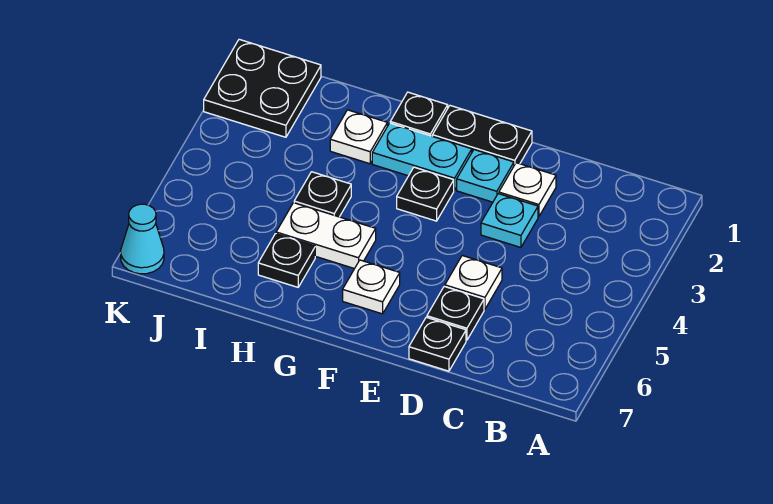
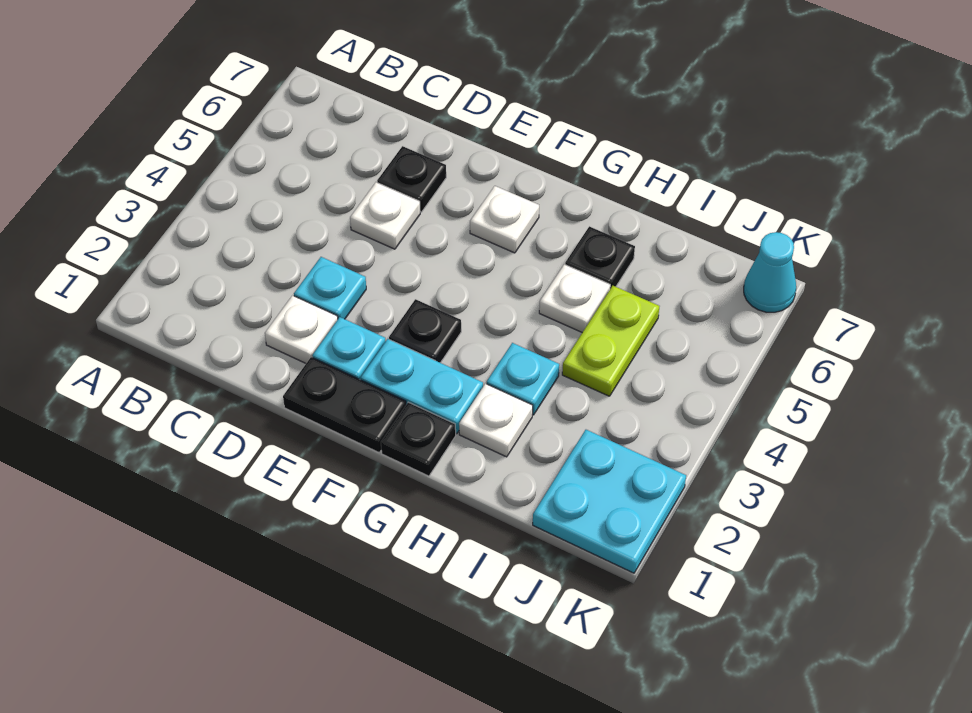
black 1x1 plate [409,317,466,371] -> none
white 1x2 plate [276,203,376,269] -> white 1x1 plate [539,264,610,332]
none -> cyan 1x1 plate [487,343,559,415]
black 1x1 plate [294,172,351,217] -> none
none -> lime 1x2 plate [562,286,659,396]
black 2x2 plate [204,39,321,137] -> cyan 2x2 plate [533,430,686,573]

